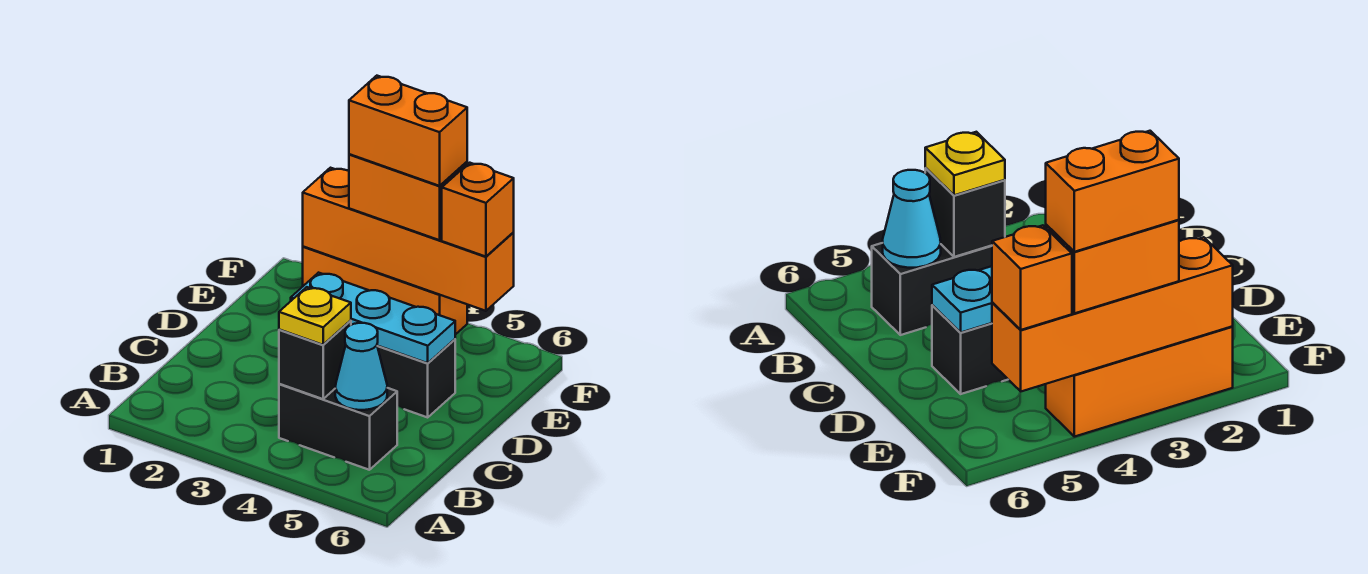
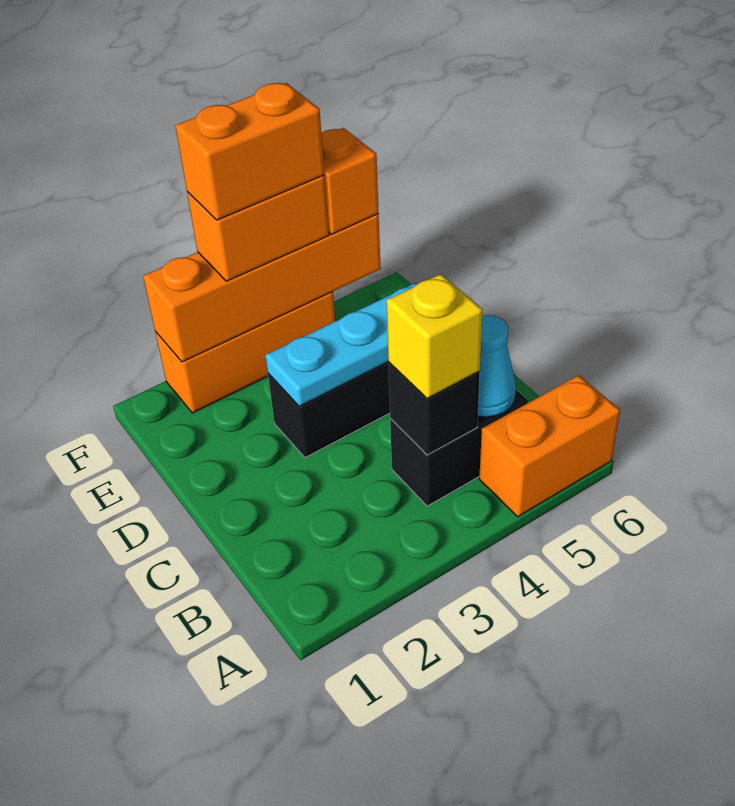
none -> orange 1x2 brick [479,375,620,517]
yellow 1x1 plate [279,287,351,345] -> yellow 1x1 brick [386,274,483,399]

